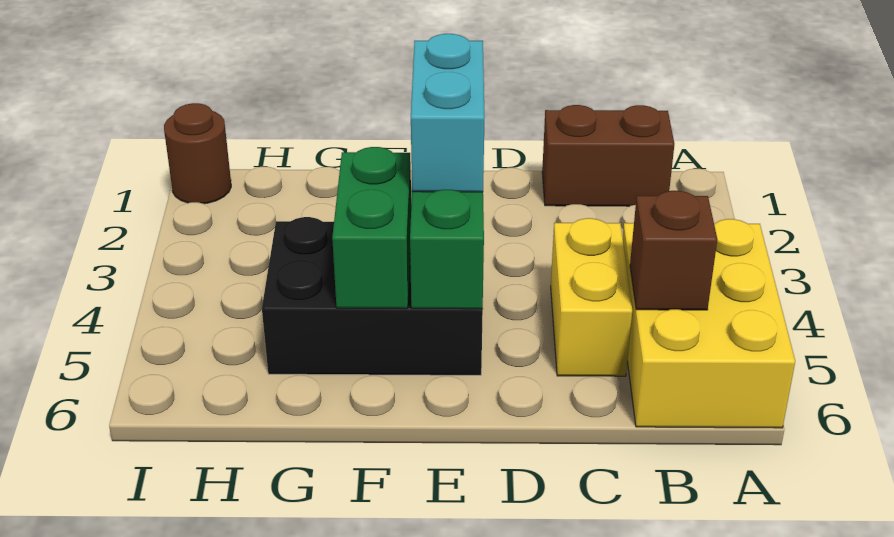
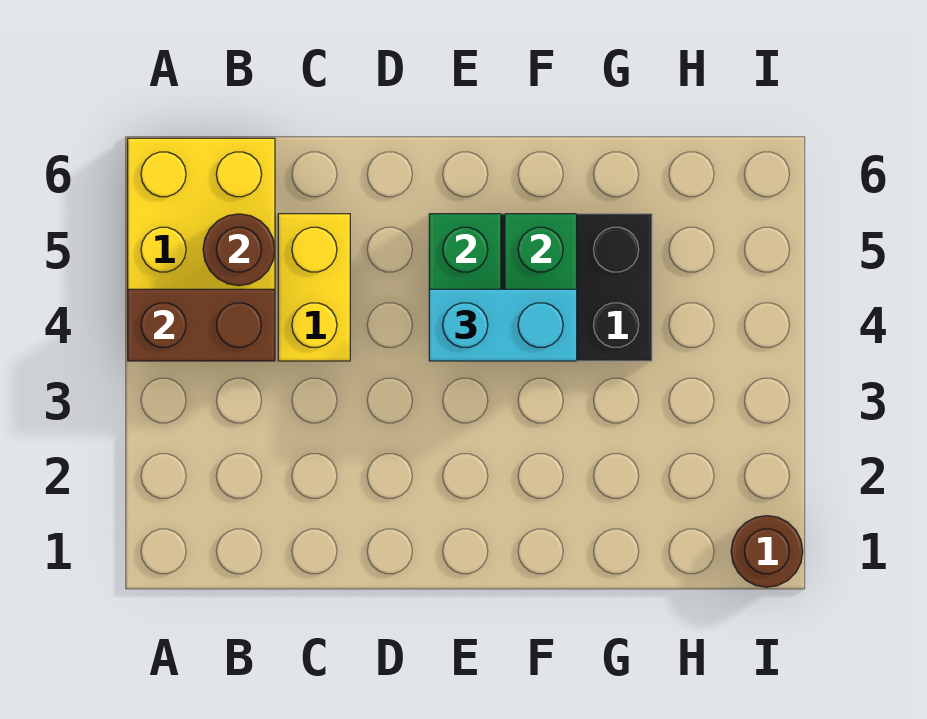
brown 1x2 brick [542,105,674,206] -> brown 1x2 brick moved to [128,289,275,361]
brown 1x1 brick [630,191,717,310] -> brown 1x1 round brick [203,214,275,286]
cyan 1x2 brick [411,34,485,192] -> cyan 1x2 brick turned to [429,289,577,361]

